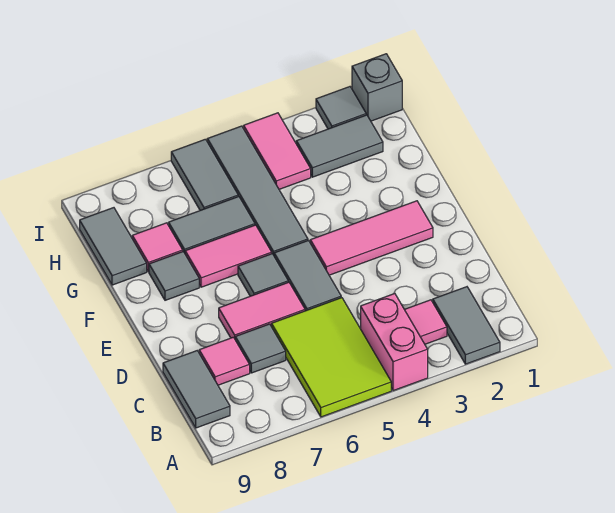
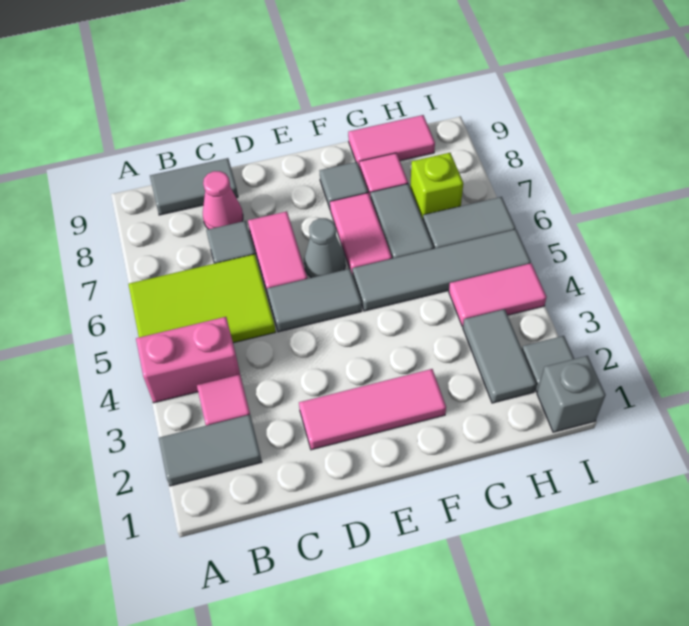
pink 1x1 tile [199,337,250,385] -> pink 1x1 cone [203,171,243,229]
pink 1x3 tile [310,201,433,275] -> pink 1x3 tile turned to [299,369,446,450]
grey 1x1 tile [238,254,288,296] -> grey 1x1 cone [304,218,345,278]
grey 1x2 tile [80,208,147,285] -> pink 1x2 tile [348,115,435,165]
none -> lime 1x1 brick [410,153,463,219]

